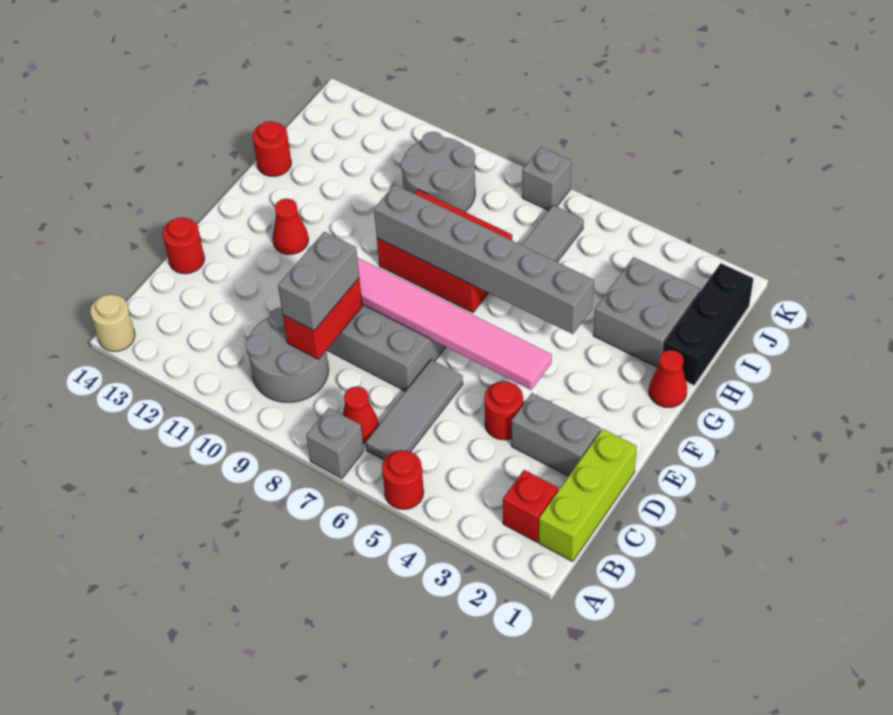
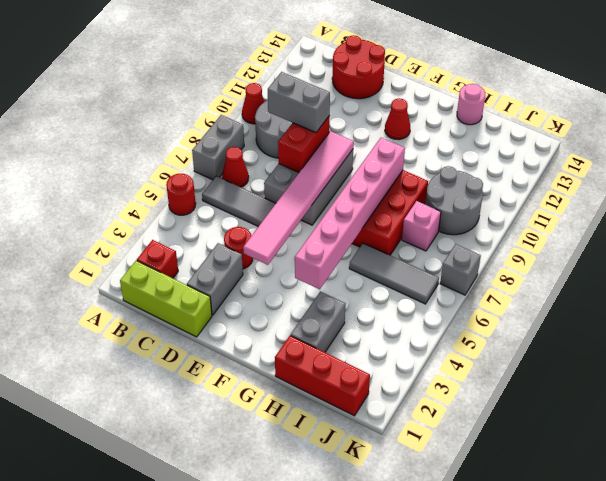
grey 1x1 brick [306,408,364,479] -> grey 1x2 brick [192,115,244,180]
tan 1x1 round brick [90,294,135,351] -> none
red 1x2 brick [283,278,362,359] -> red 1x2 brick turned to [278,116,330,172]
red 1x1 round brick [162,218,205,274] -> red 2x2 round brick [332,35,385,99]
red 1x1 cone [649,350,687,408] -> red 1x1 cone moved to [242,83,264,124]
grey 1x6 brick [374,185,594,334] -> pink 1x6 brick [295,138,405,289]
black 1x3 brick [663,263,754,385] -> red 1x3 brick [275,336,370,416]
grey 2x2 brick [593,257,700,367] -> grey 1x2 brick [291,292,345,352]
red 1x1 round brick [253,121,291,177] -> pink 1x1 round brick [457,84,485,125]
none -> pink 1x1 brick [402,201,441,251]

